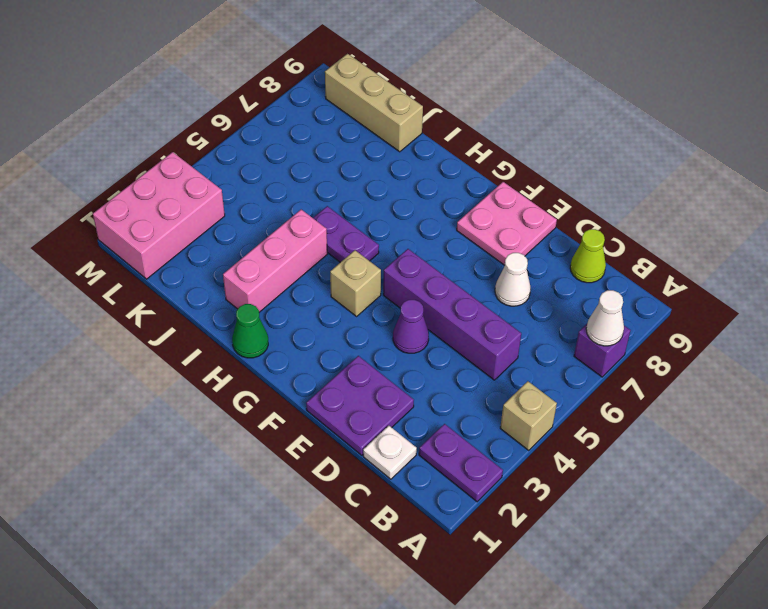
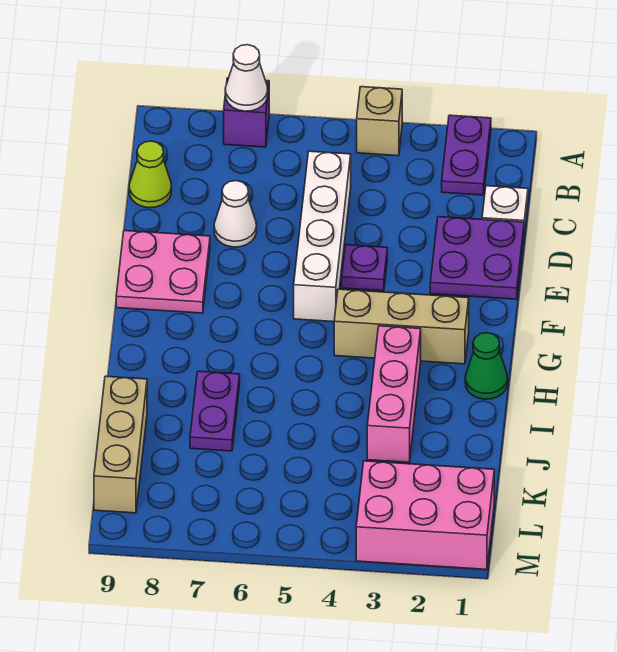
purple 1x4 brick [383,249,521,380] -> white 1x4 brick [294,151,351,322]
purple 1x1 cone [393,300,429,353] -> purple 1x1 plate [342,245,387,291]
tan 1x1 brick [330,250,381,316] -> tan 1x3 brick [334,289,469,364]
purple 1x2 plate [313,206,379,262] -> purple 1x2 plate moved to [190,371,240,451]
pink 1x3 brick [223,210,327,312] -> pink 1x3 brick turned to [367,326,421,462]

